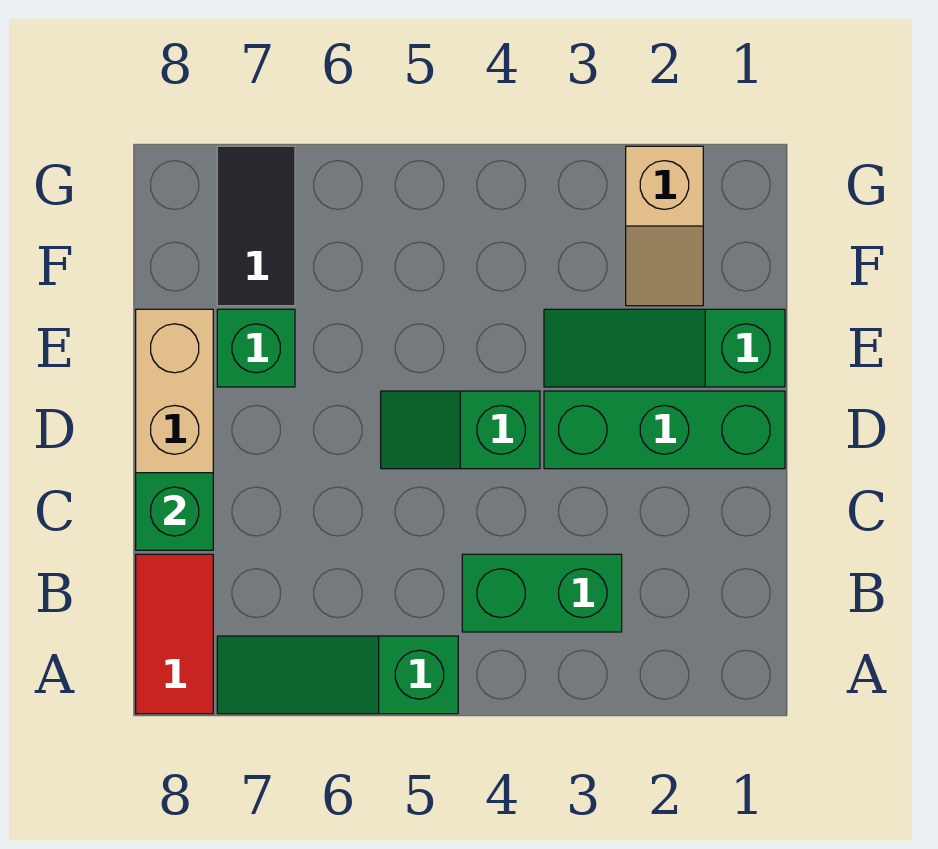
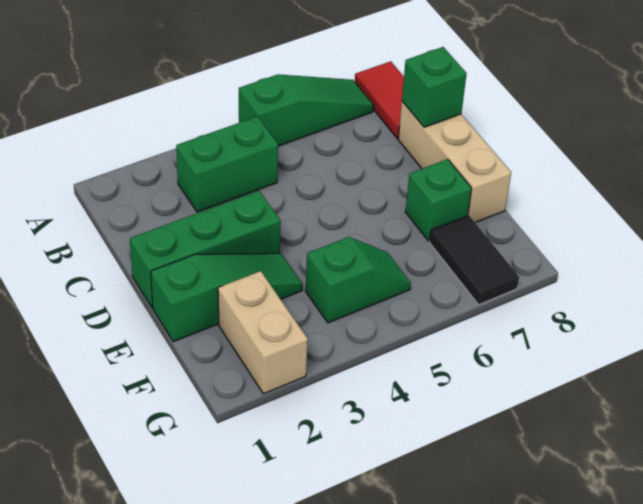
green 1x2 slope [381,391,540,469] -> green 1x2 slope moved to [306,237,411,323]
tan 1x2 slope [626,146,703,306] -> tan 1x2 brick [218,271,308,394]

